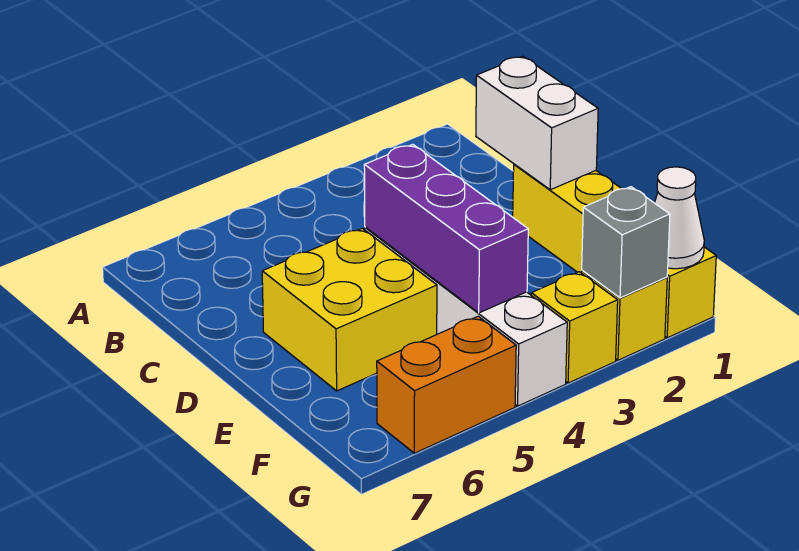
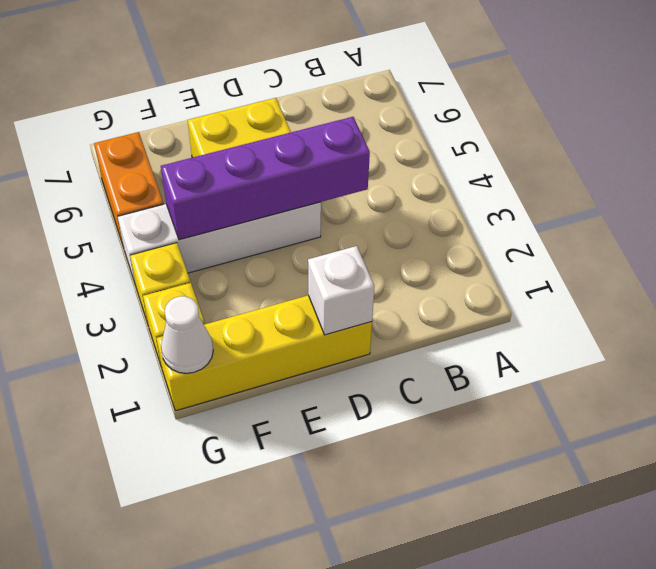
white 1x2 brick [476,56,598,190] -> white 1x1 brick [308,246,374,335]
purple 1x3 brick [364,144,528,313] -> purple 1x4 brick [161,117,370,240]
grey 1x1 brick [582,187,670,298] -> none

